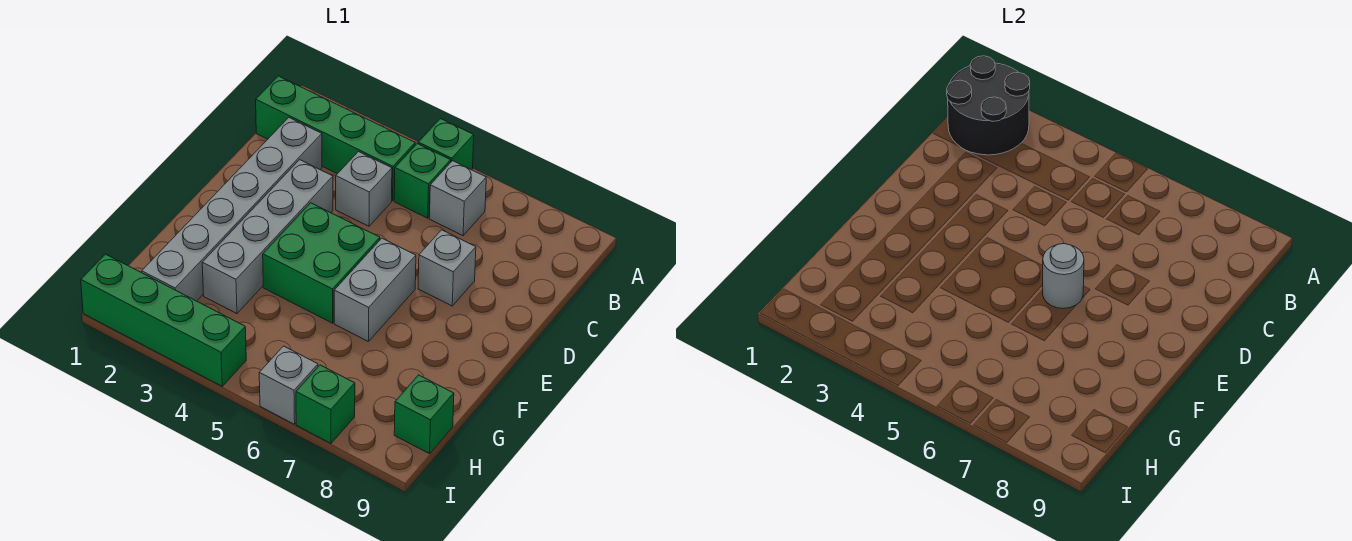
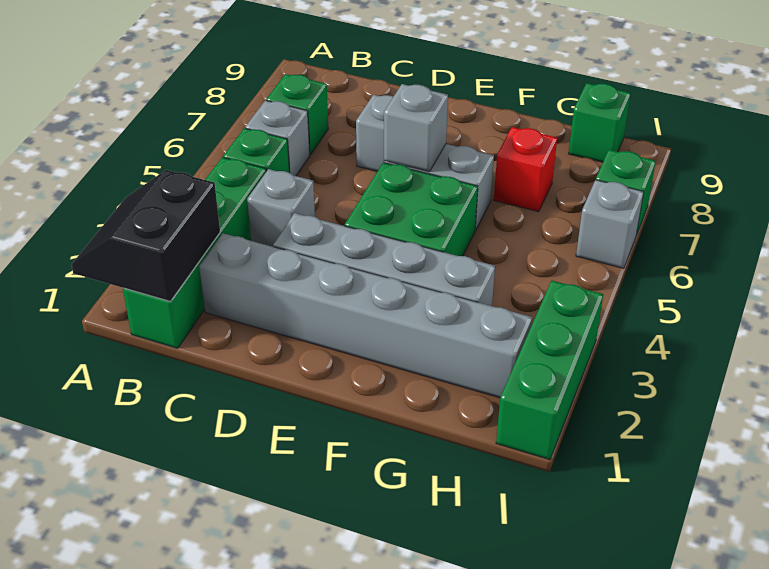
black 2x2 round brick [947,56,1030,155] -> black 2x2 slope [71,170,220,301]
green 1x1 brick [418,118,474,170] -> green 1x1 brick moved to [266,74,328,155]
grey 1x1 round brick [1043,244,1084,309] -> grey 1x1 brick [384,84,448,172]
none -> red 1x1 brick [494,127,557,212]
green 1x4 brick [81,254,246,386] -> green 1x3 brick [496,281,603,460]

